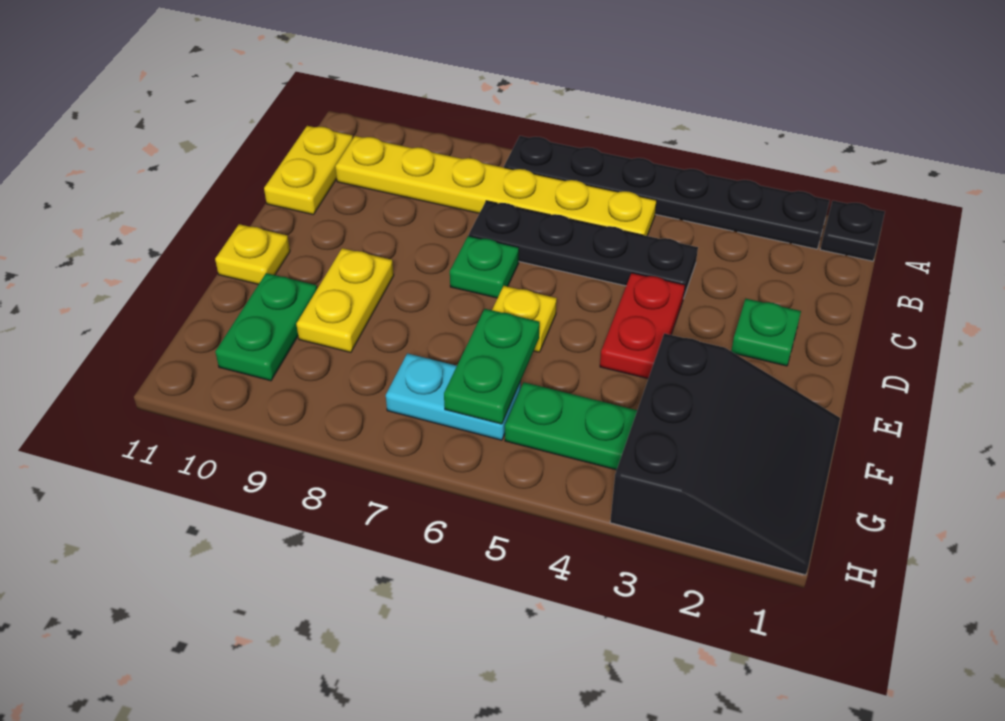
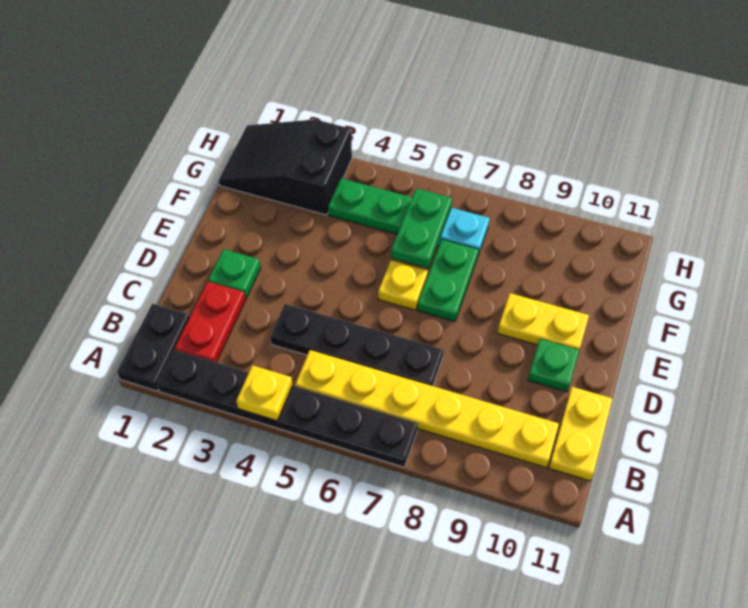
black 1x1 plate [820,201,885,261] -> black 1x2 plate [117,304,190,391]
red 1x2 plate [600,273,685,379] -> red 1x2 plate moved to [175,281,245,362]
green 1x1 plate [450,236,519,298] -> green 1x1 plate moved to [528,339,579,392]
yellow 1x2 plate [296,248,394,352] -> yellow 1x2 plate turned to [498,293,589,350]
yellow 1x1 plate [215,224,290,284] -> yellow 1x1 plate moved to [236,365,292,421]
black 3x3 slope [610,333,840,575] -> black 2x3 slope [219,119,352,215]
green 1x2 plate [215,273,317,381] -> green 1x2 plate moved to [418,239,479,321]

